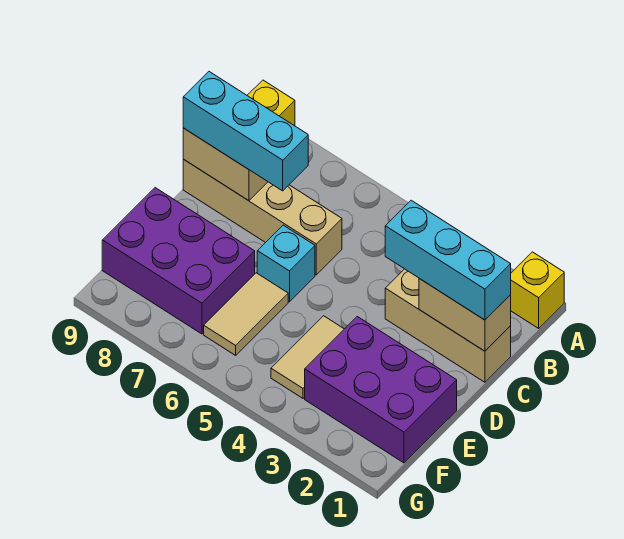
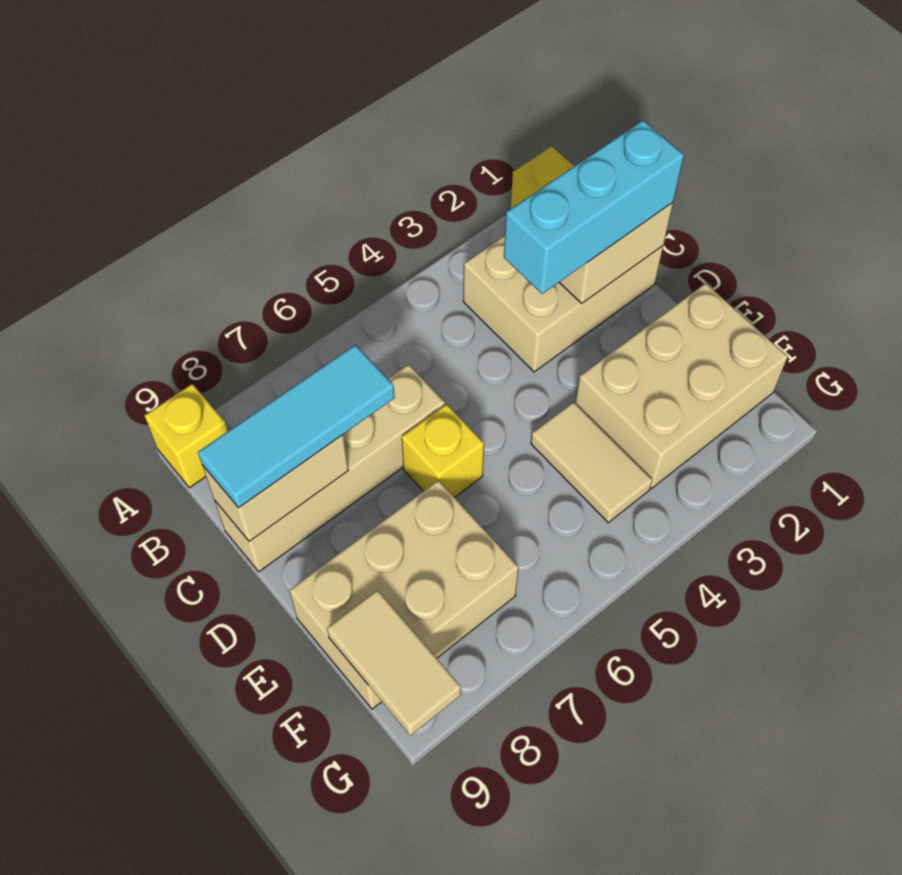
tan 1x3 brick [385,269,511,382] -> tan 2x3 brick [463,236,663,372]
cyan 1x3 brick [183,72,308,191] -> cyan 1x3 tile [198,345,395,508]
cyan 1x1 brick [257,225,315,302] -> yellow 1x1 brick [402,404,484,497]
purple 2x3 brick [305,317,457,463] -> tan 2x3 brick [575,283,788,488]
tan 1x2 tile [204,273,288,355] -> tan 1x2 tile moved to [327,590,461,735]
purple 2x3 brick [102,188,255,334] -> tan 2x3 brick [289,480,519,709]

